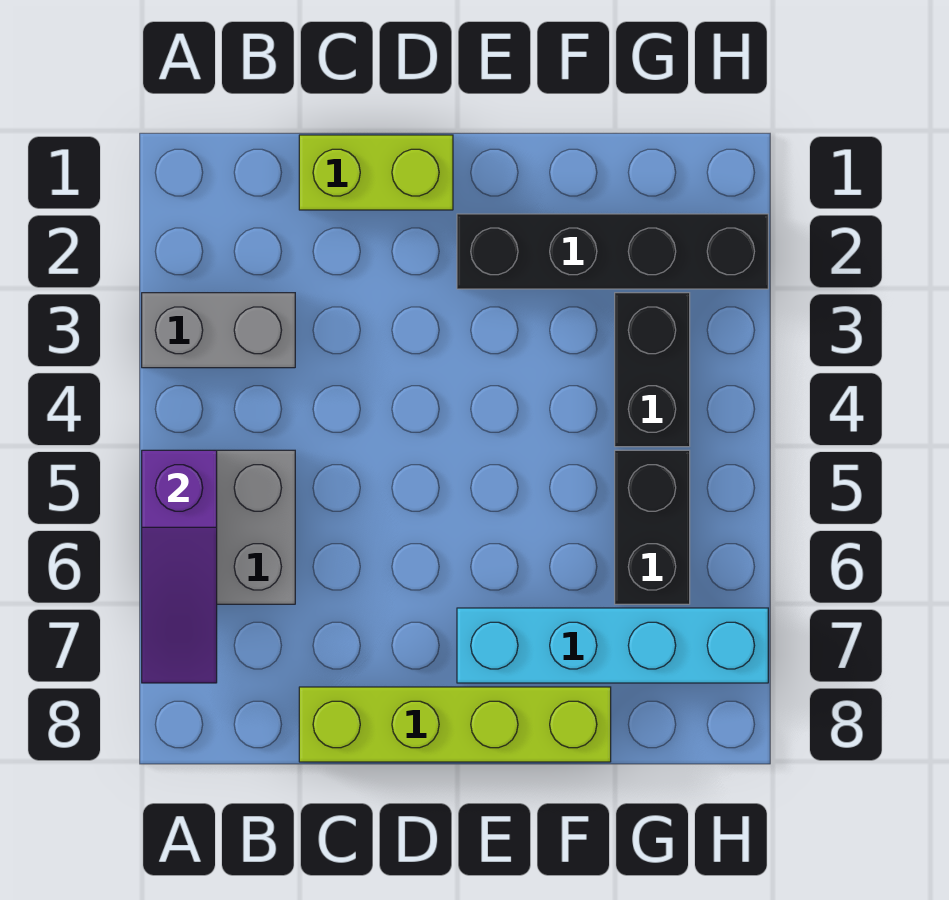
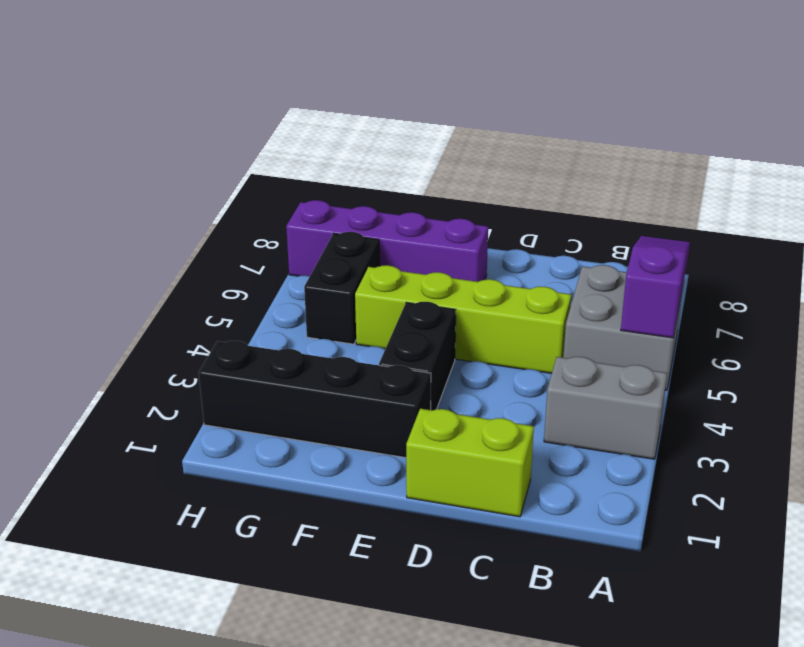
lime 1x4 brick [299,687,611,762] -> lime 1x4 brick moved to [355,265,571,373]
cyan 1x4 brick [457,608,768,683] -> purple 1x4 brick [286,200,488,282]
black 1x2 brick [615,293,690,447] -> black 1x2 brick moved to [379,302,456,410]

